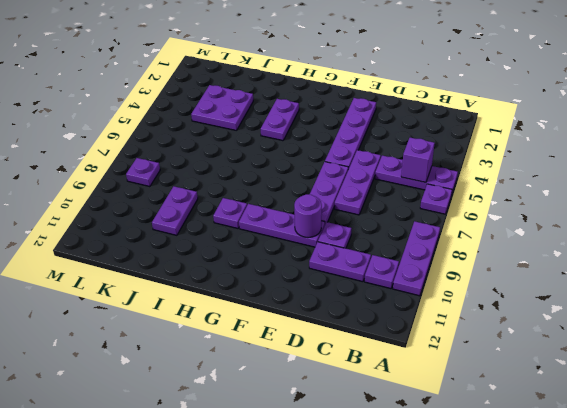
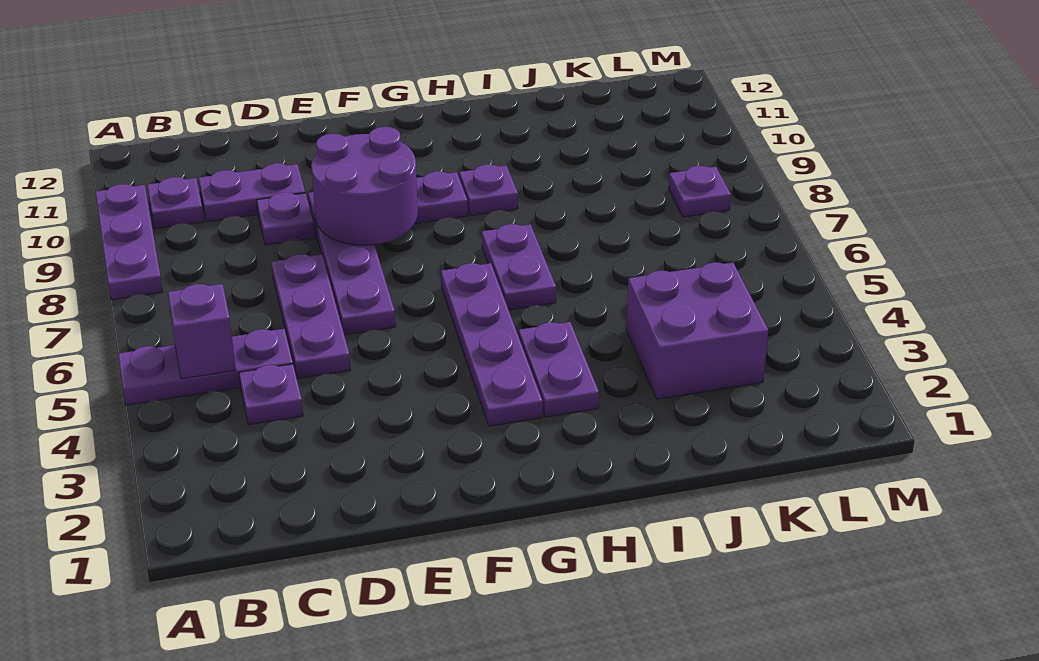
purple 1x1 plate [420,184,452,214] -> purple 1x1 plate moved to [239,364,303,425]
purple 1x4 plate [325,98,376,169] -> purple 1x4 plate moved to [441,263,543,426]
purple 1x1 round brick [294,194,322,238] -> purple 2x2 round brick [311,127,418,245]
purple 2x2 plate [191,85,253,131] -> purple 2x2 brick [626,263,768,399]
purple 1x2 plate [152,186,198,235] -> purple 1x2 plate moved to [482,224,556,310]

